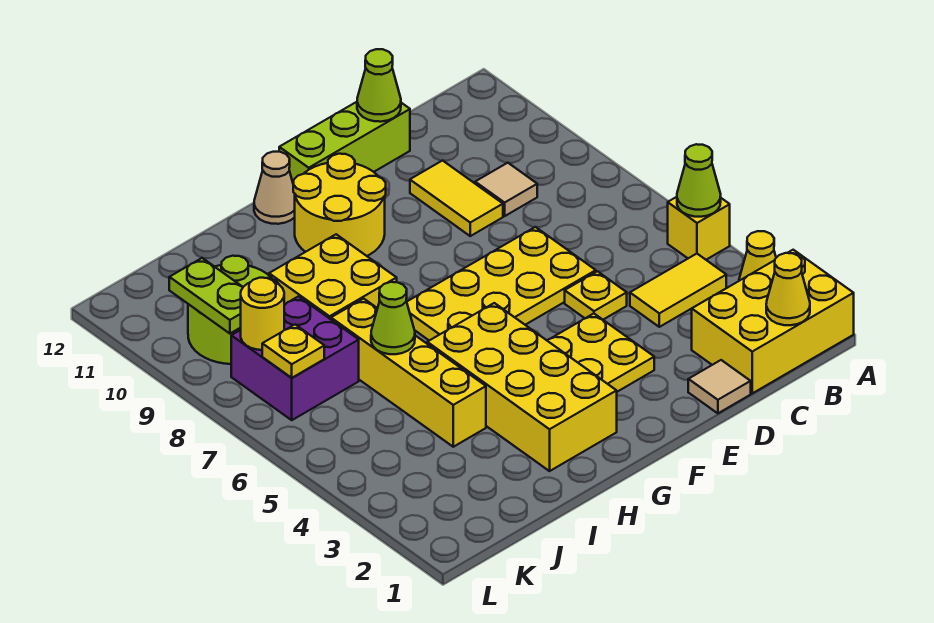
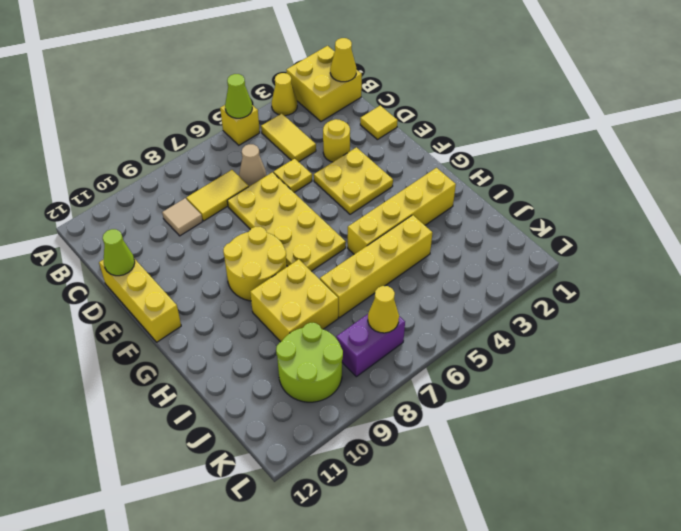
yellow 2x3 brick [692,250,854,393] -> yellow 2x2 brick [286,46,362,122]
tan 1x1 tile [688,360,751,413] -> yellow 1x1 tile [360,106,398,140]
yellow 1x2 tile [410,161,503,236] -> yellow 1x2 tile moved to [186,170,249,221]
lime 1x3 brick [279,102,410,183] -> yellow 1x3 brick [99,259,181,342]
yellow 2x2 round brick [293,154,386,256] -> yellow 2x2 round brick moved to [223,227,286,301]
yellow 2x4 brick [427,303,617,471] -> yellow 1x4 brick [348,168,456,254]
tan 1x1 cone [254,152,295,224] -> tan 1x1 cone moved to [239,144,266,186]
lime 1x1 cone [371,282,415,354] -> none
purple 2x2 brick [231,296,359,420] -> purple 1x2 brick [336,314,405,377]
yellow 1x1 plate [262,325,324,378] -> yellow 1x1 cone [368,286,399,333]
yellow 1x1 round brick [241,278,284,350] -> yellow 1x1 round brick moved to [323,119,350,162]
lime 1x2 plate [169,258,243,334] -> none

